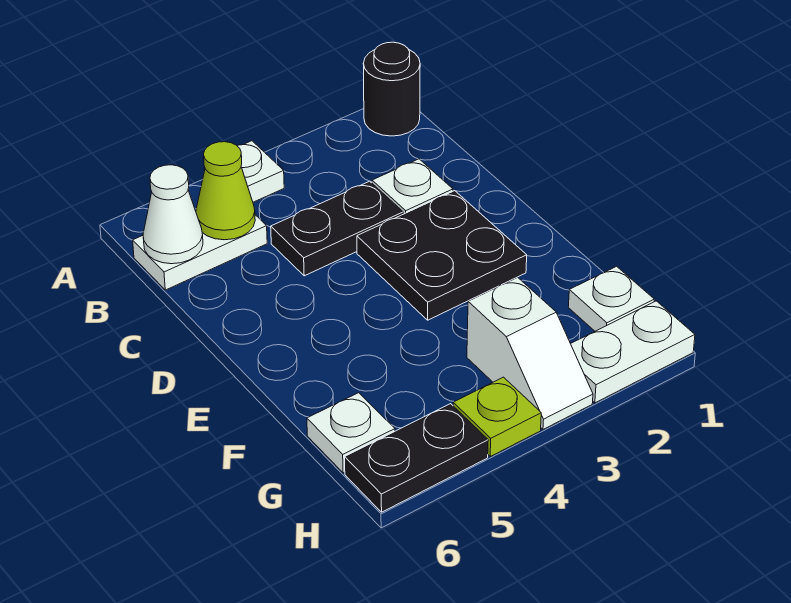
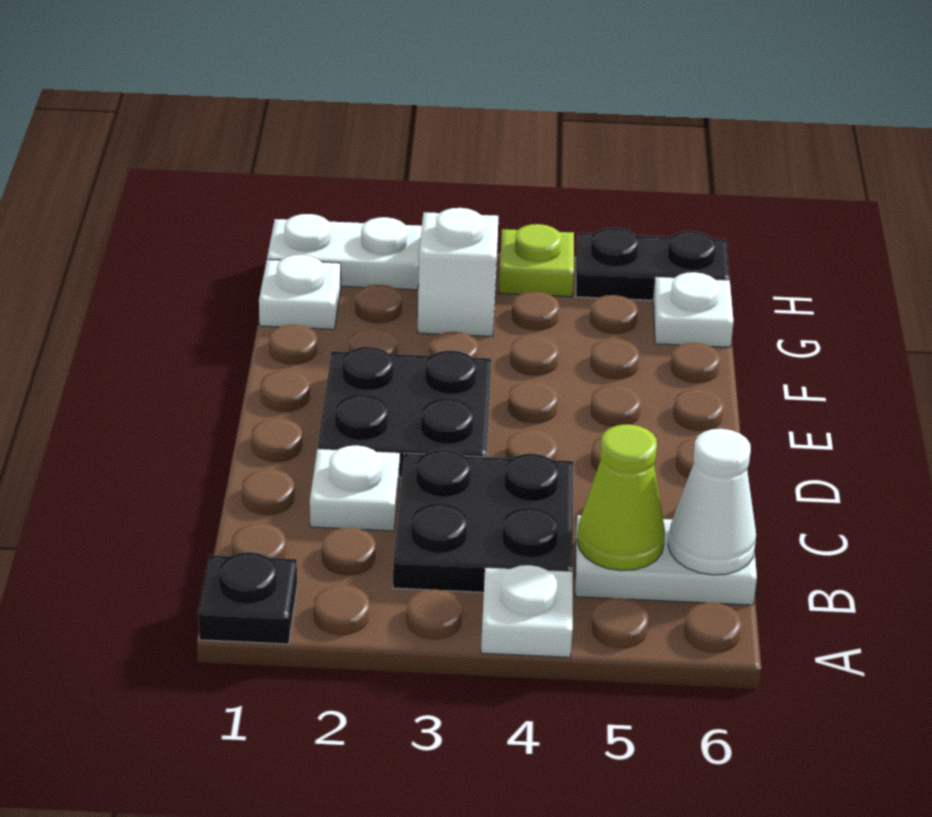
black 1x1 round brick [363,42,420,136] -> black 1x1 plate [198,552,297,644]
black 1x2 plate [271,181,403,276] -> black 2x2 plate [393,450,573,592]

